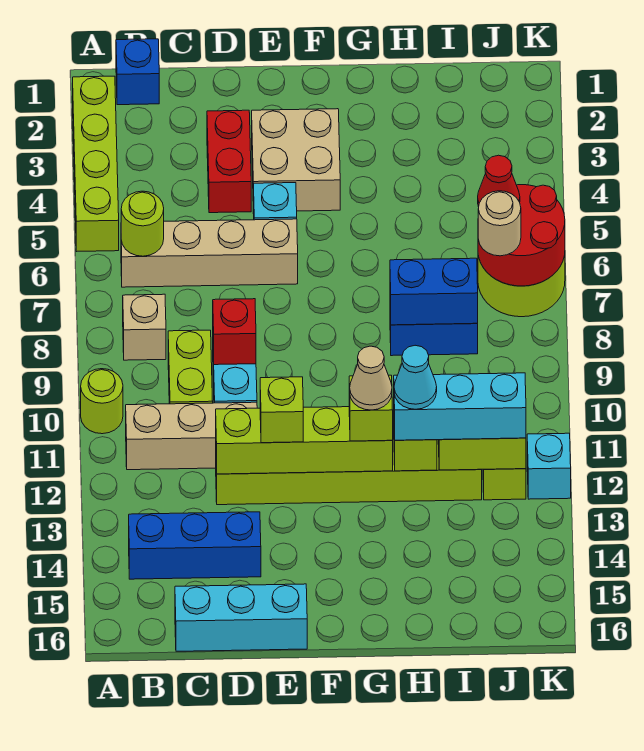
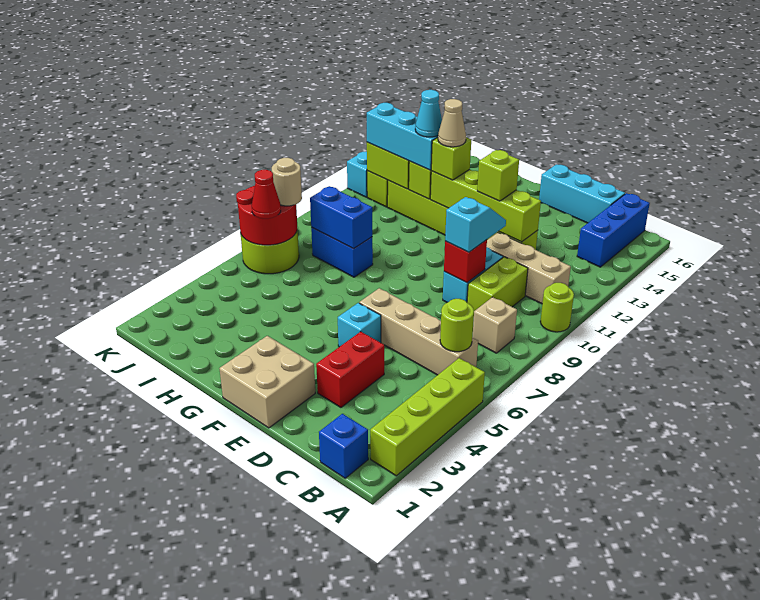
blue 1x3 brick [129,512,261,579] -> blue 1x3 brick turned to [577,193,650,267]
none -> cyan 1x2 slope [445,197,506,252]
tan 2x2 brick [252,109,340,211] -> tan 2x2 brick moved to [219,336,315,428]

